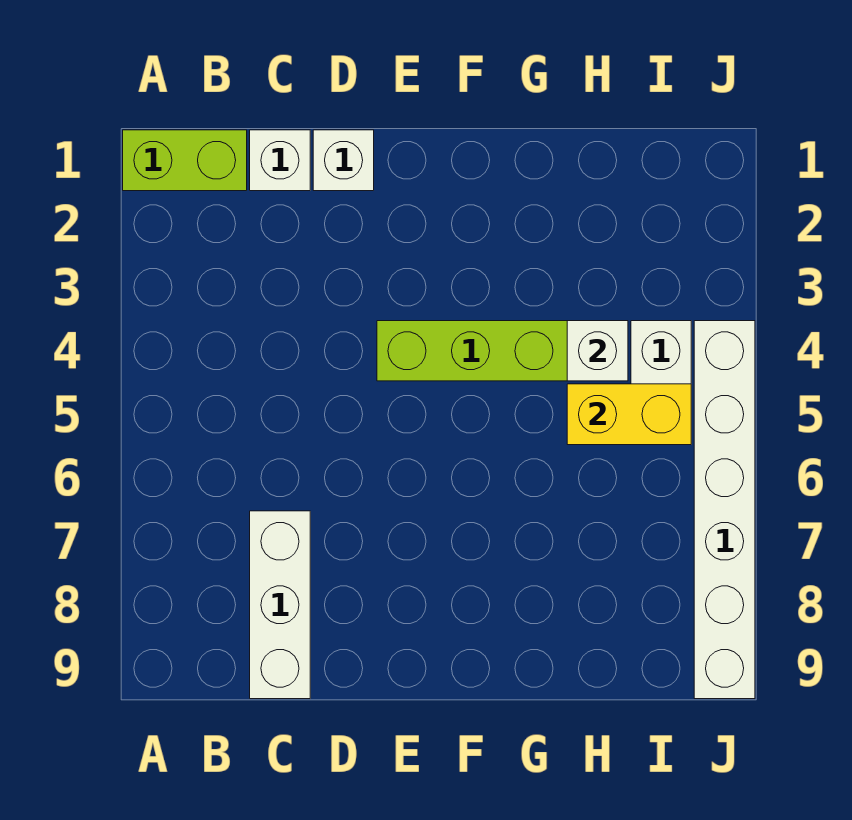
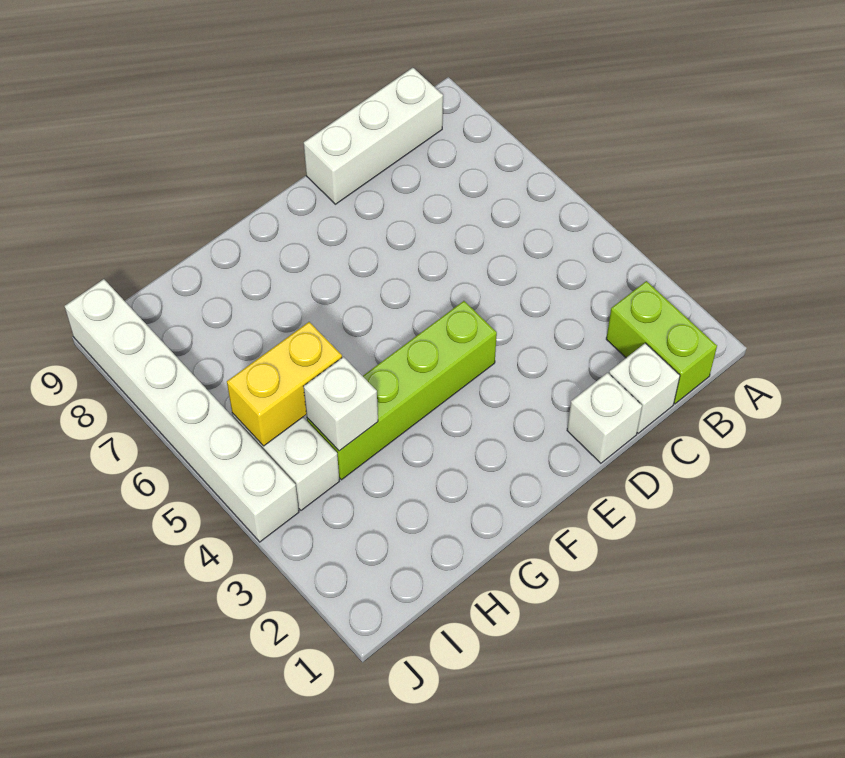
lime 1x2 brick [123,130,247,191] -> lime 1x2 brick turned to [606,281,717,404]
white 1x3 brick [250,511,310,699] -> white 1x3 brick turned to [304,68,443,204]

